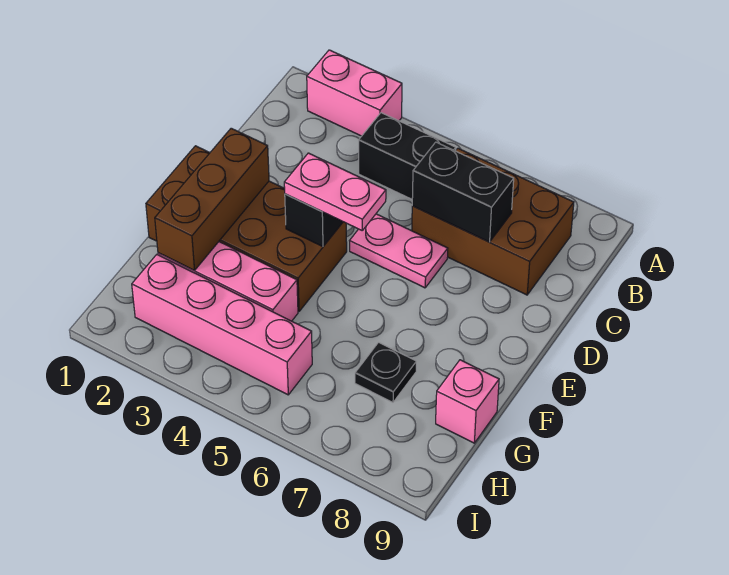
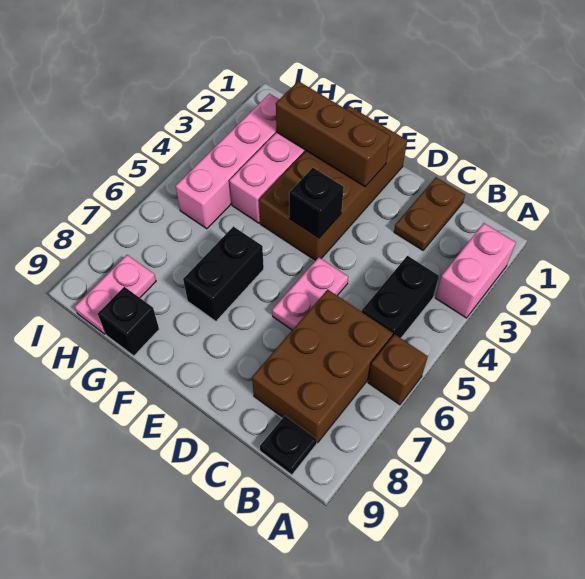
none -> brown 1x1 brick [368,334,428,405]
none -> brown 1x2 plate [394,177,465,250]
black 1x2 brick [412,142,514,242] -> black 1x2 brick moved to [183,226,264,321]
pink 1x2 plate [284,153,386,230] -> pink 1x2 plate moved to [75,255,156,334]
black 1x1 plate [355,343,416,402] -> black 1x1 plate moved to [260,416,317,475]
pink 1x1 brick [436,360,499,443] -> black 1x1 brick [98,287,159,356]

